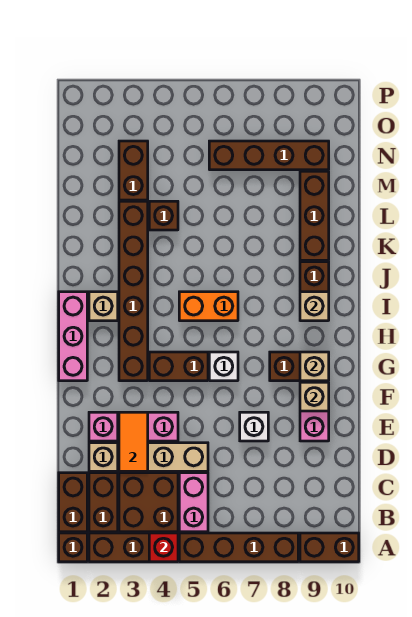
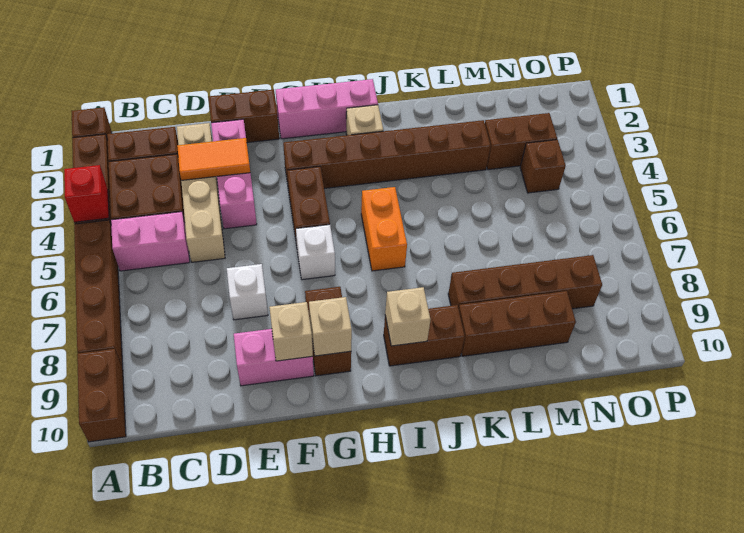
brown 1x2 brick [59,473,87,532] -> brown 1x2 brick moved to [208,90,279,143]
brown 1x1 brick [149,201,178,230] -> brown 1x1 brick moved to [520,140,566,193]
brown 1x4 brick [209,141,329,170] -> brown 1x4 brick turned to [448,255,602,309]

